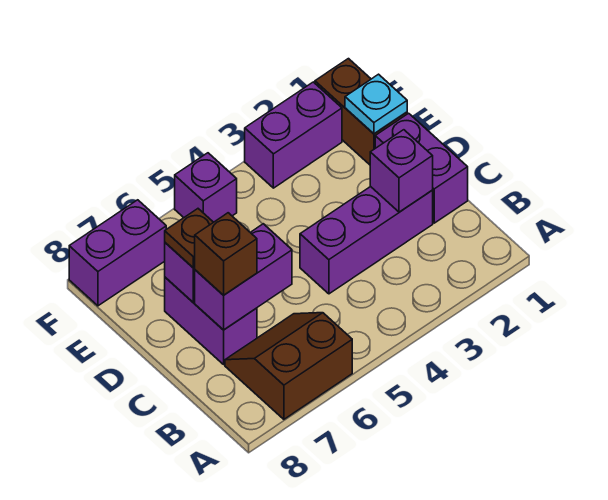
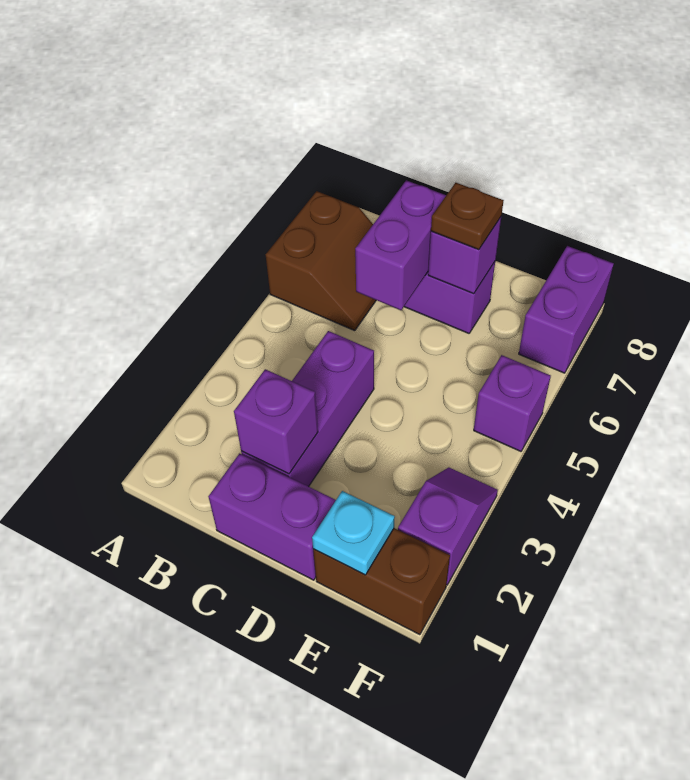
brown 1x1 brick [194,213,257,295] -> none
purple 1x2 brick [245,82,342,188] -> purple 1x2 slope [398,467,498,585]

